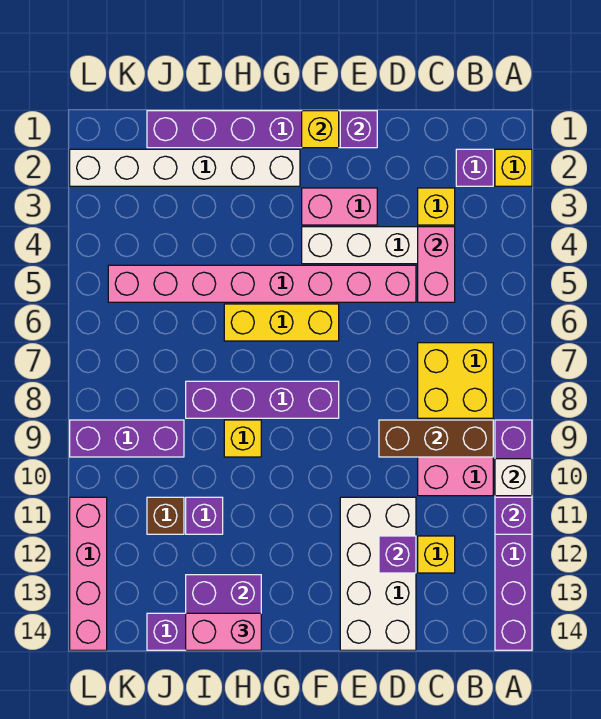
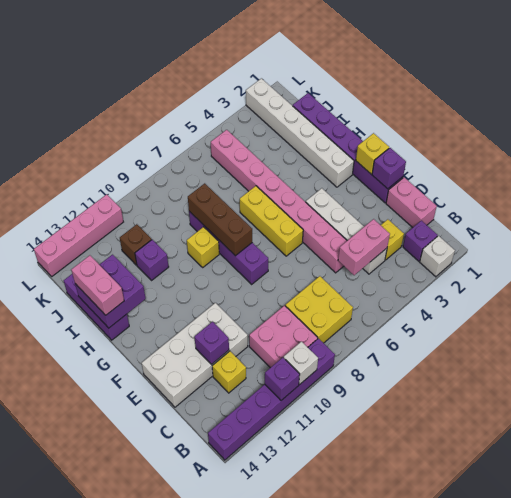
yellow 1x1 brick [495,149,532,186] -> white 1x1 brick [420,236,455,277]
brown 1x3 brick [379,420,493,457] -> brown 1x3 brick moved to [188,183,252,256]
pink 1x2 brick [302,188,377,225] -> pink 1x2 brick moved to [386,177,437,228]
purple 1x3 brick [70,420,184,457] -> none

